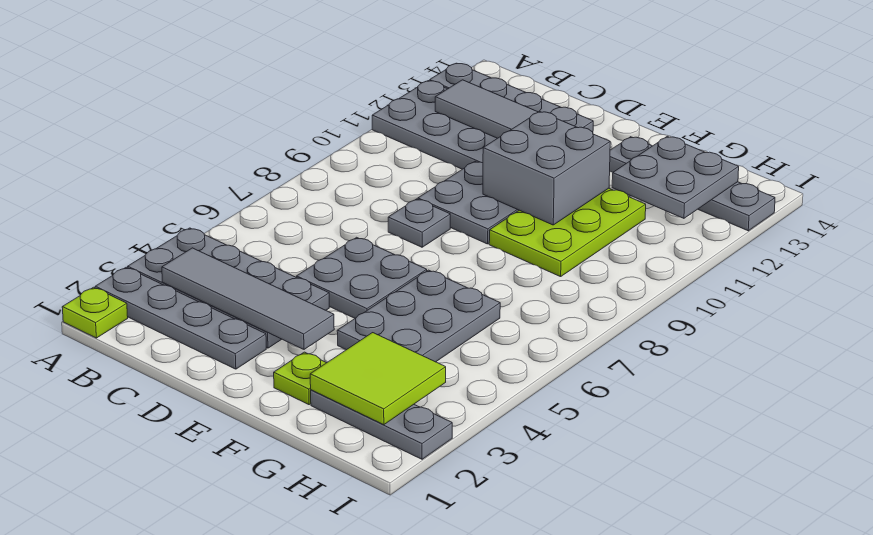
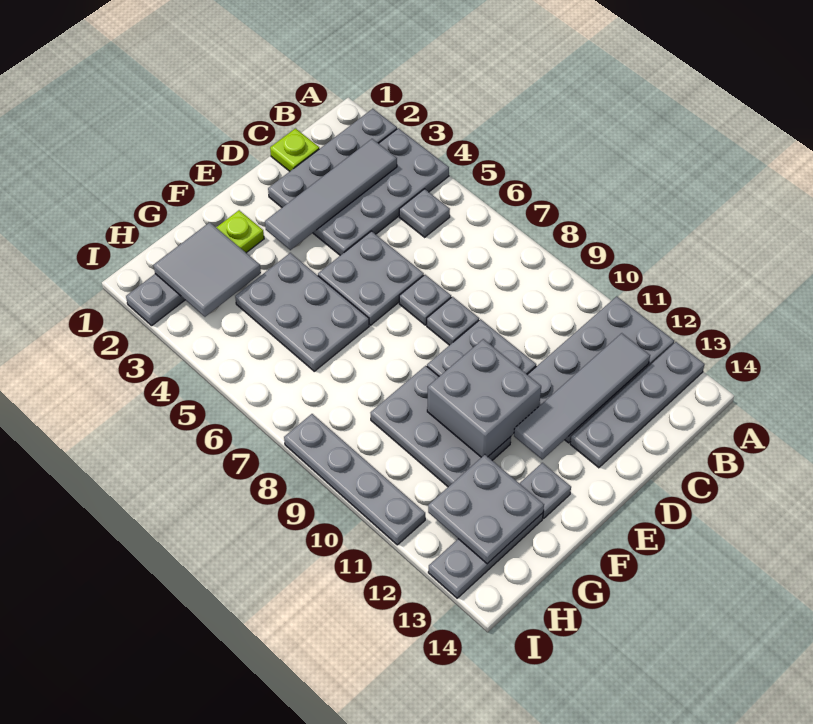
lime 1x1 plate [62,287,128,338] -> lime 1x1 plate moved to [270,129,319,171]
none -> grey 1x1 plate [399,189,450,237]
none -> grey 1x1 plate [399,275,451,325]
lime 2x3 plate [489,188,646,277] -> grey 2x3 plate [371,366,511,487]
lime 2x2 tile [310,333,446,425] -> grey 2x2 tile [154,222,261,317]
none -> grey 1x4 plate [284,414,425,545]

